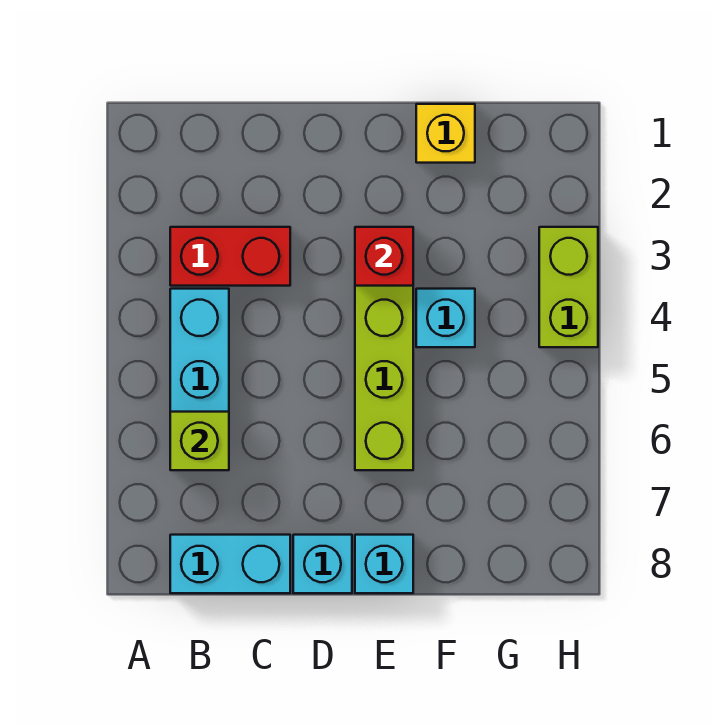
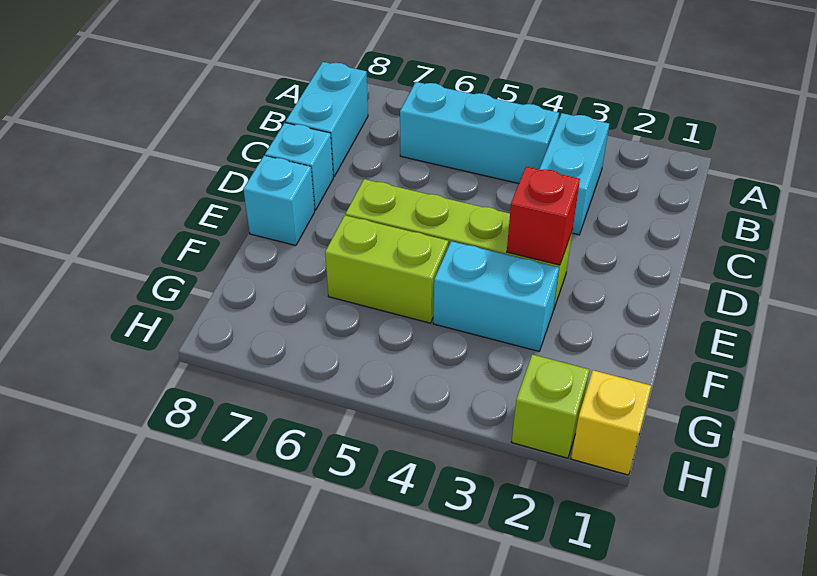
red 1x2 brick [170,227,290,286] -> cyan 1x2 brick [539,113,609,235]
lime 1x1 brick [170,412,229,470] -> lime 1x1 brick moved to [512,355,589,458]
yellow 1x1 brick [416,104,475,163] -> yellow 1x1 brick moved to [571,370,651,475]
cyan 1x1 brick [416,289,475,347] -> cyan 1x2 brick [433,241,559,351]
lime 1x2 brick [539,227,598,347] -> lime 1x2 brick moved to [325,215,448,323]

